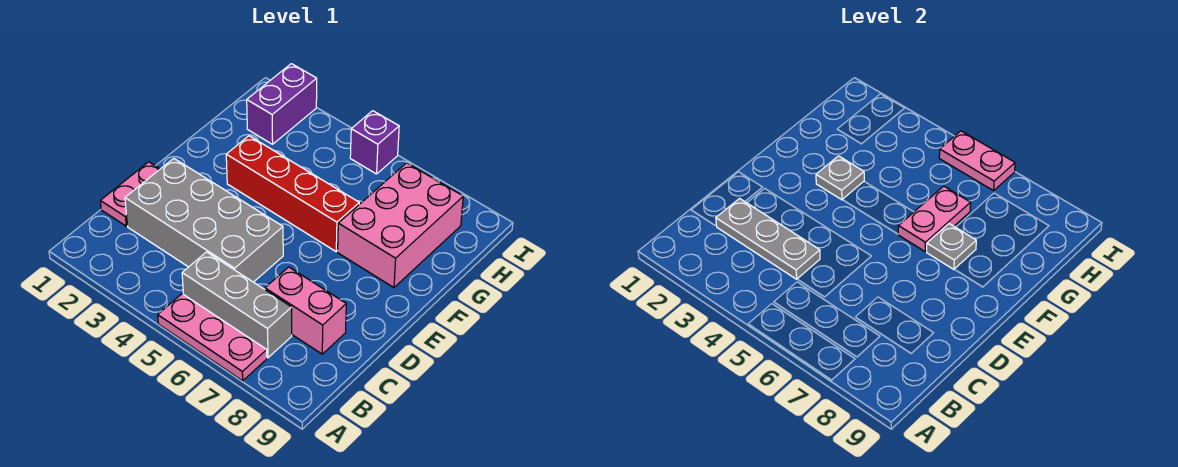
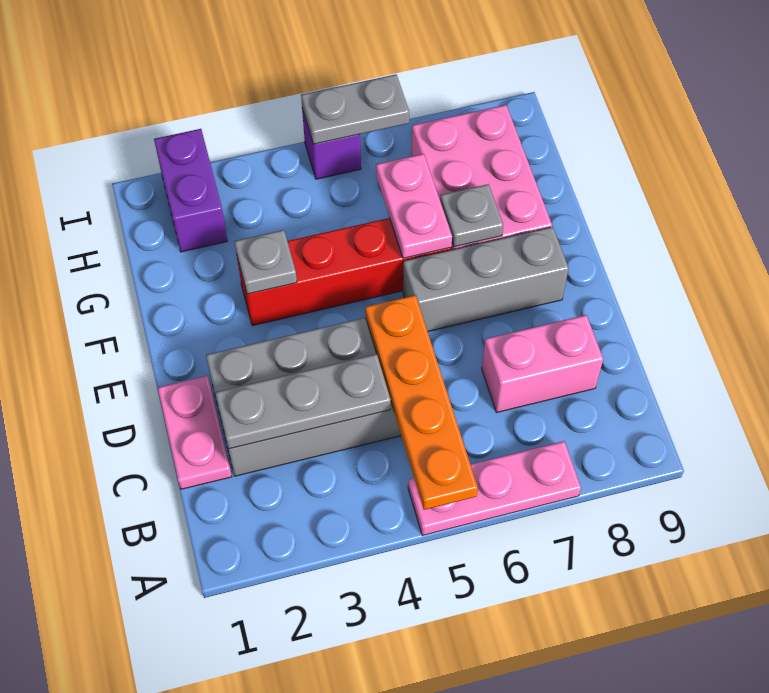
none -> orange 1x4 plate [365,295,478,510]
grey 1x3 brick [182,252,292,358] -> grey 1x3 brick moved to [403,227,569,332]
pink 1x2 plate [939,131,1015,191] -> grey 1x2 plate [301,74,409,144]

